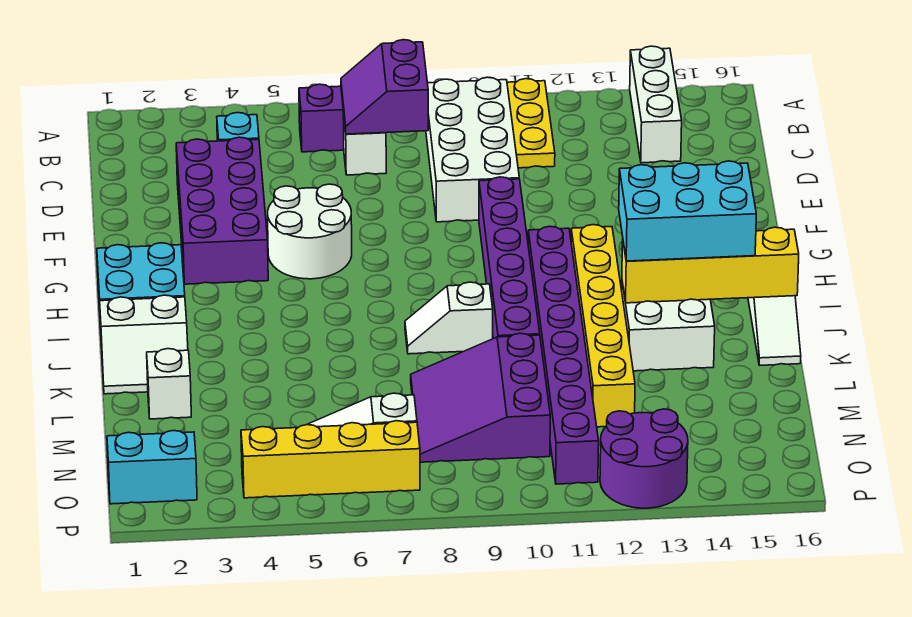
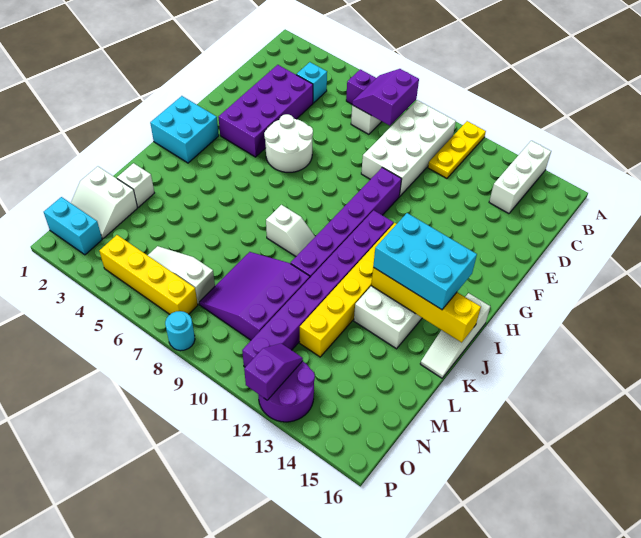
white 2x2 slope [100,295,188,394] -> white 2x2 slope moved to [71,166,137,239]
white 1x2 slope [405,282,493,354] -> white 1x2 slope turned to [266,205,315,256]
none -> purple 1x2 slope [244,343,303,400]
none -> cyan 1x1 round brick [165,311,195,351]

